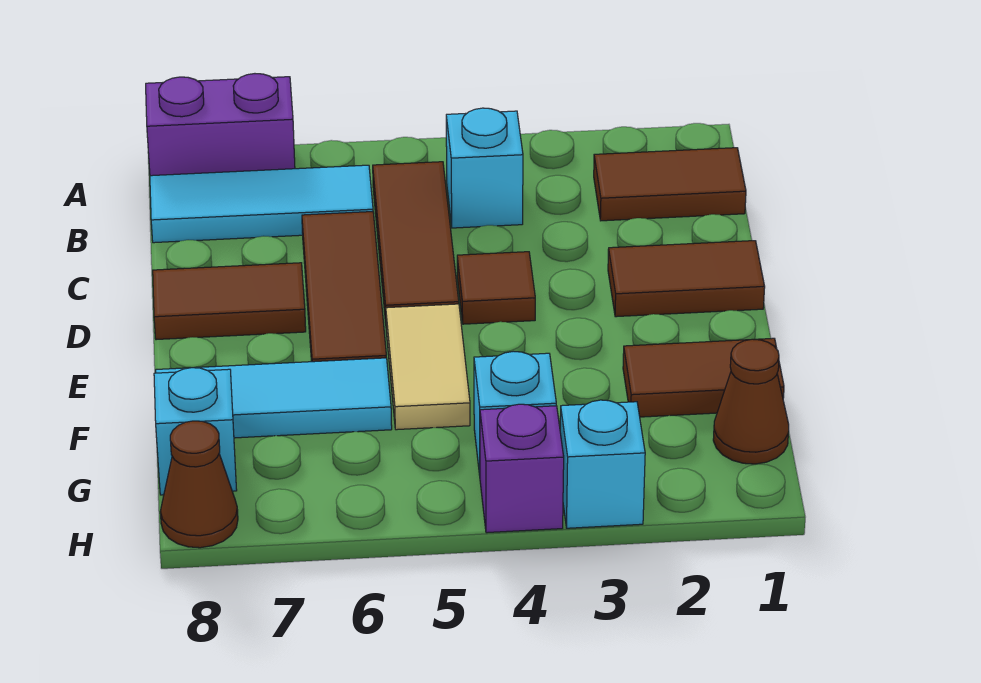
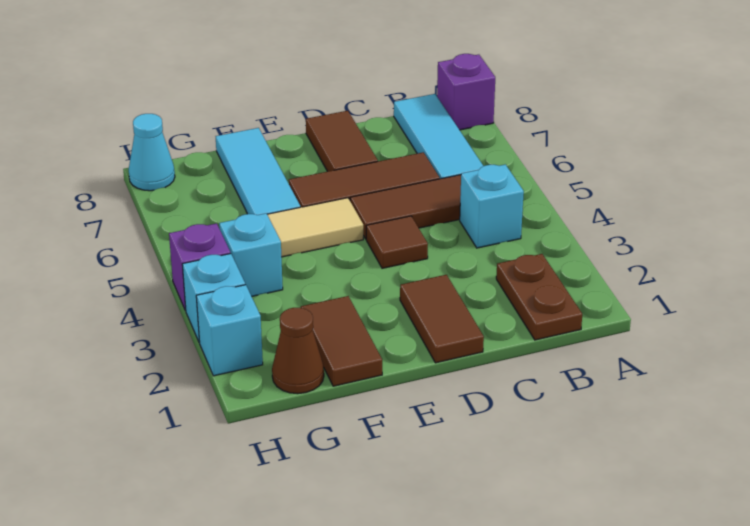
purple 1x2 brick [146,74,295,176] -> purple 1x1 brick [437,54,495,130]
brown 1x2 tile [594,148,746,221] -> brown 1x2 plate [496,254,582,340]
cyan 1x1 brick [154,368,237,495] -> cyan 1x1 brick moved to [196,285,263,376]
brown 1x1 cone [160,421,238,548] -> cyan 1x1 cone [129,114,175,191]

